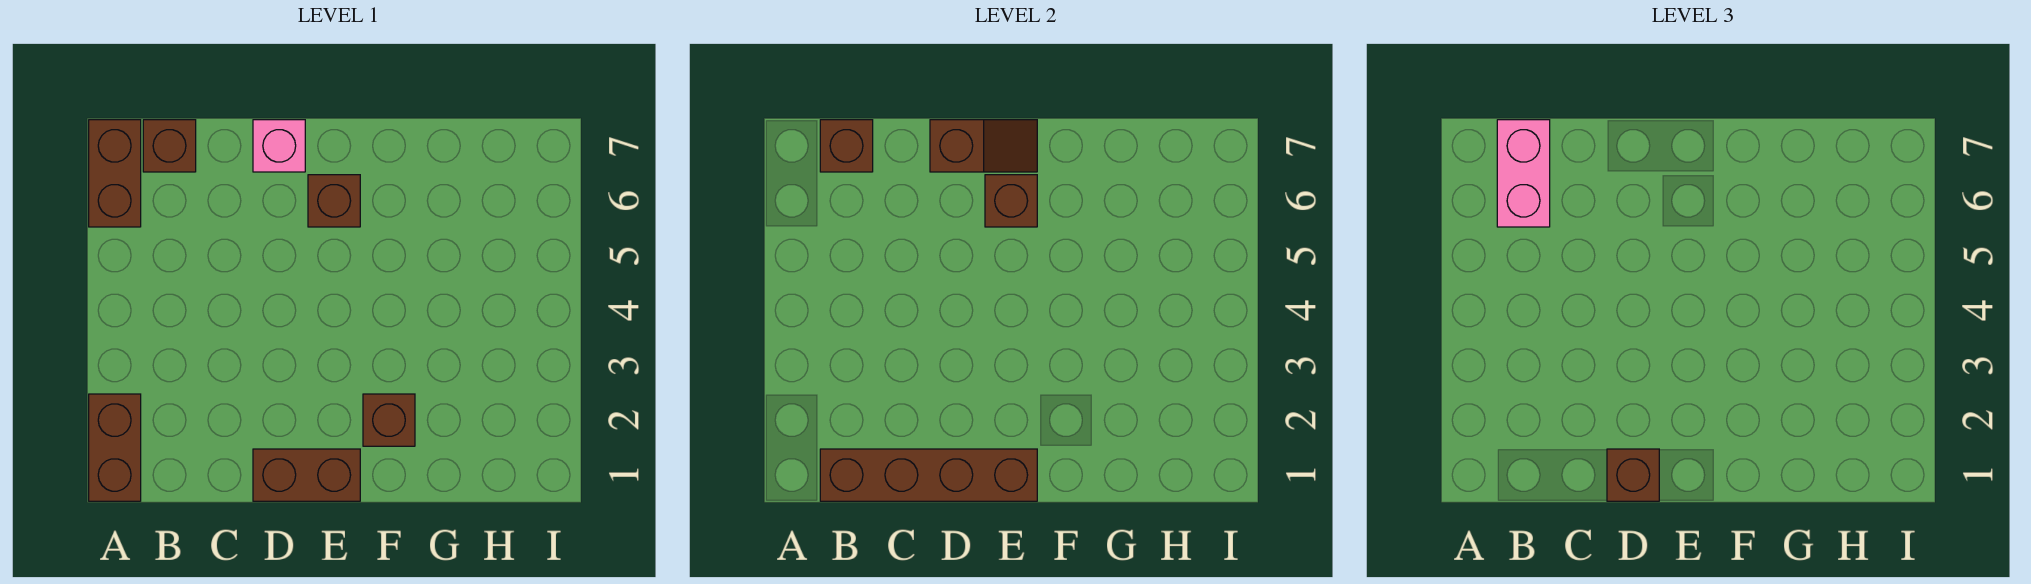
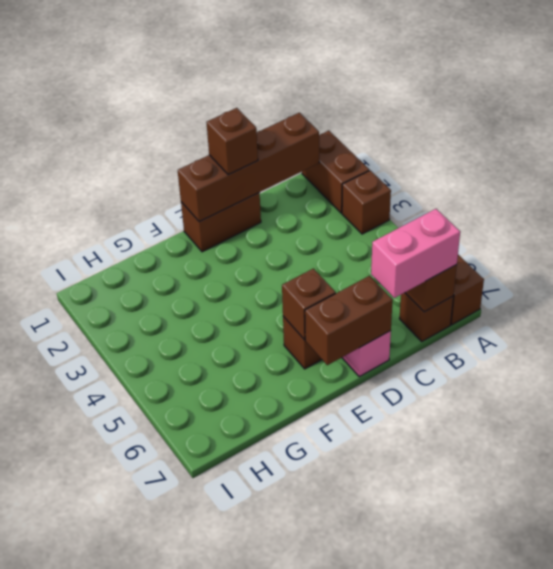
pink 1x2 brick [1497,120,1550,227] -> pink 1x2 brick turned to [371,209,460,298]
brown 1x2 slope [930,120,1037,172] -> brown 1x2 brick [305,276,393,365]
brown 1x1 brick [363,394,415,446] -> brown 1x1 brick moved to [342,170,391,234]

